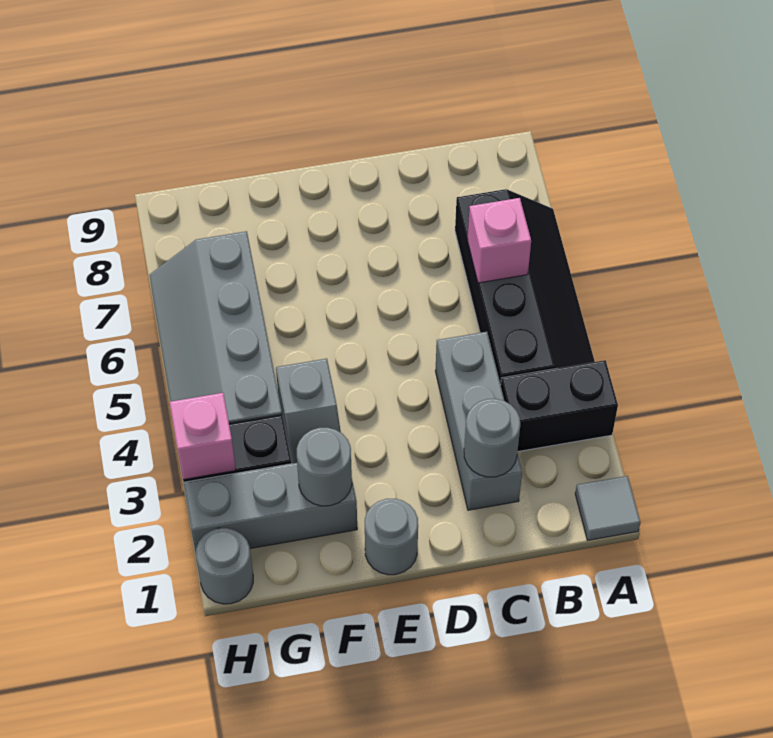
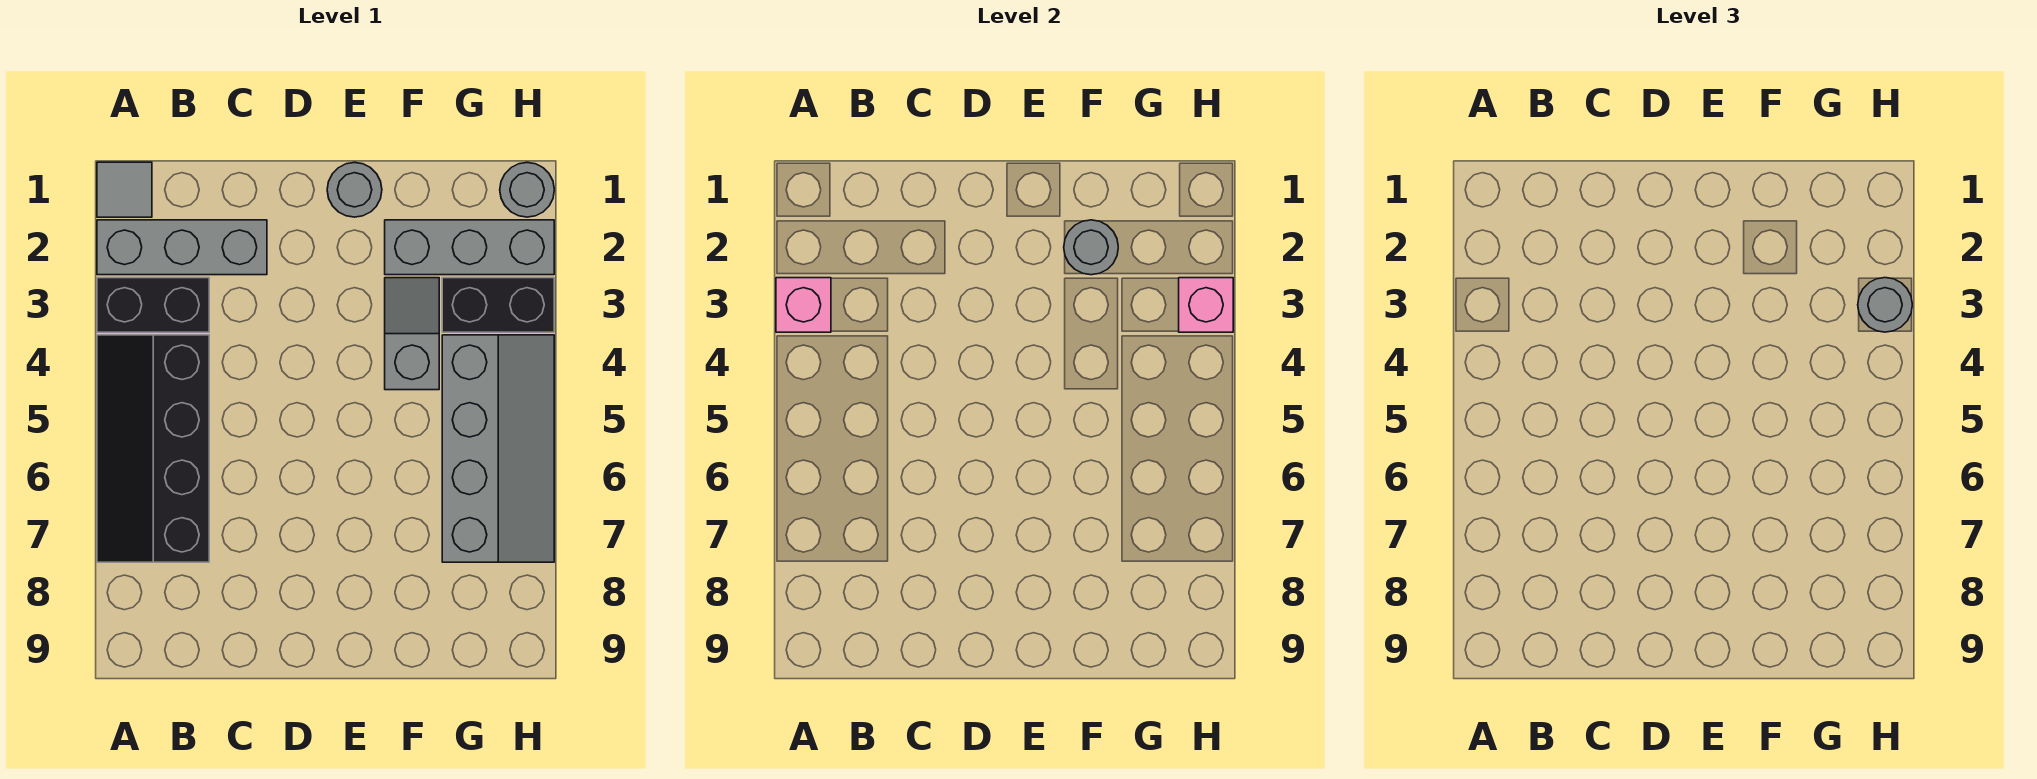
pink 1x1 brick [467,198,531,283] -> pink 1x1 brick moved to [776,278,831,332]
grey 1x3 brick [435,332,522,510] -> grey 1x3 brick turned to [97,220,267,275]
grey 1x1 round brick [464,399,520,477] -> grey 1x1 round brick moved to [1858,278,1912,332]

